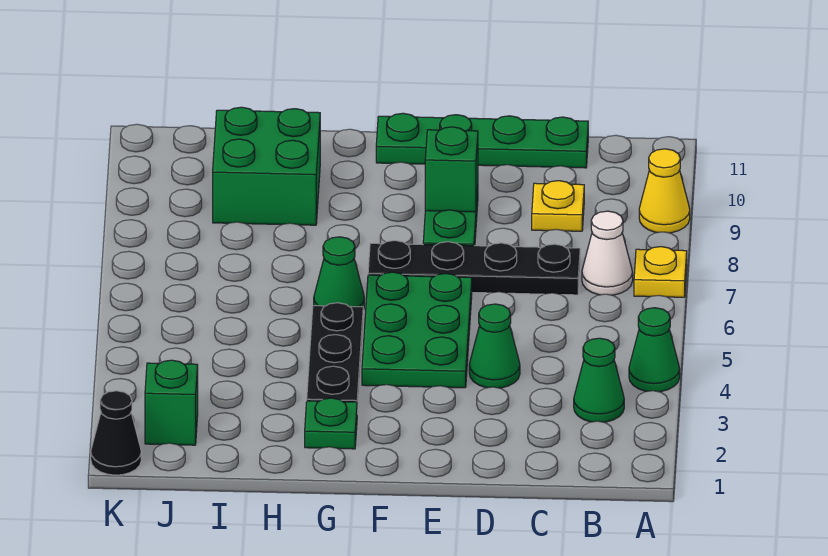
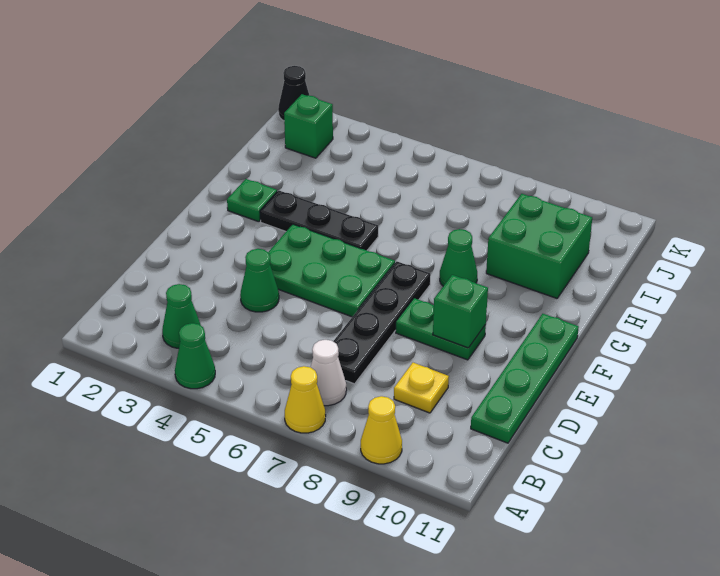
yellow 1x1 plate [634,247,687,297] -> yellow 1x1 cone [285,366,326,433]
green 1x1 cone [314,237,364,309] -> green 1x1 cone moved to [440,229,477,286]

